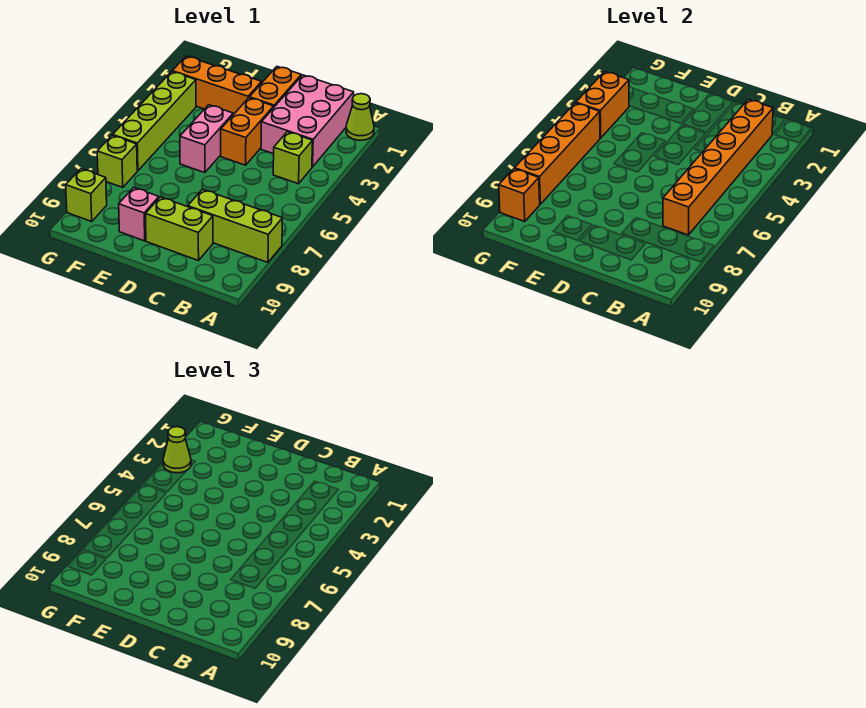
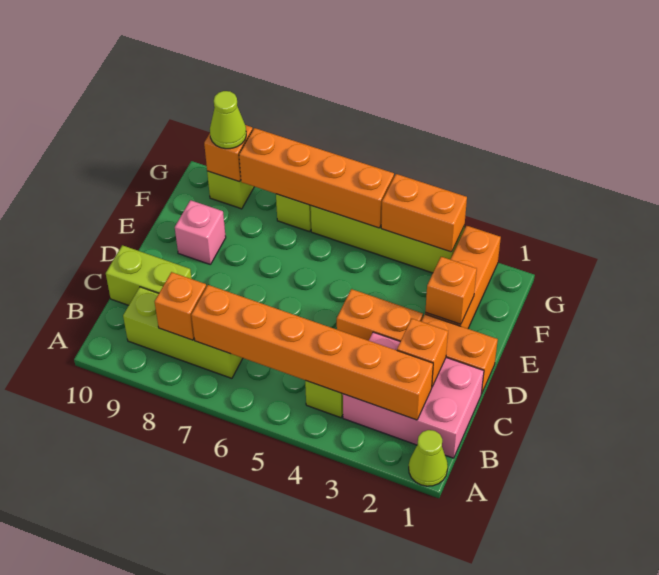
lime 1x3 brick [188,189,282,262] -> lime 1x3 brick turned to [123,287,243,378]
none -> orange 1x1 brick [155,272,206,340]
none -> orange 1x1 brick [397,319,448,386]
lime 1x2 brick [146,197,213,261] -> lime 1x2 brick turned to [106,245,192,305]
none -> orange 1x1 brick [425,257,477,324]
pink 1x2 brick [180,105,233,173] -> none
lime 1x1 cone [163,427,191,473] -> lime 1x1 cone moved to [210,91,246,149]

